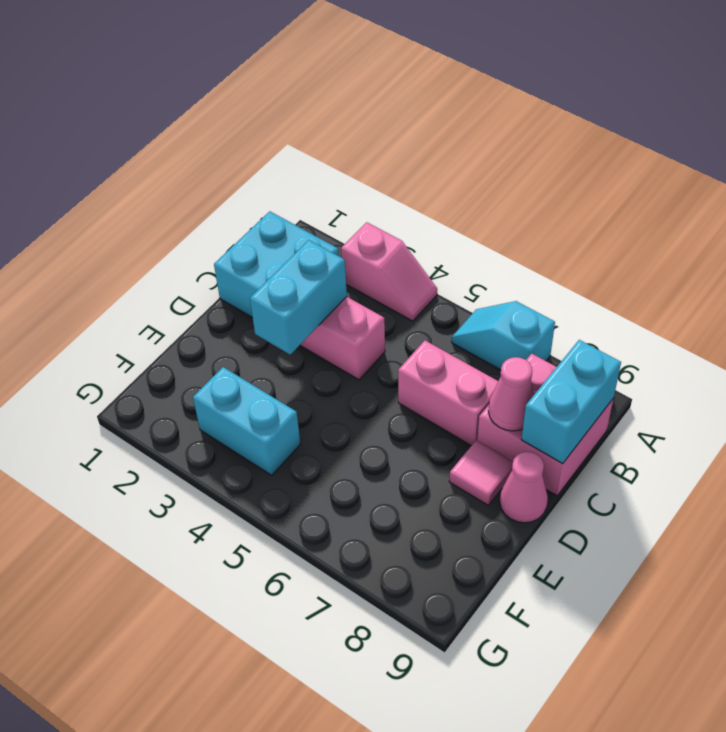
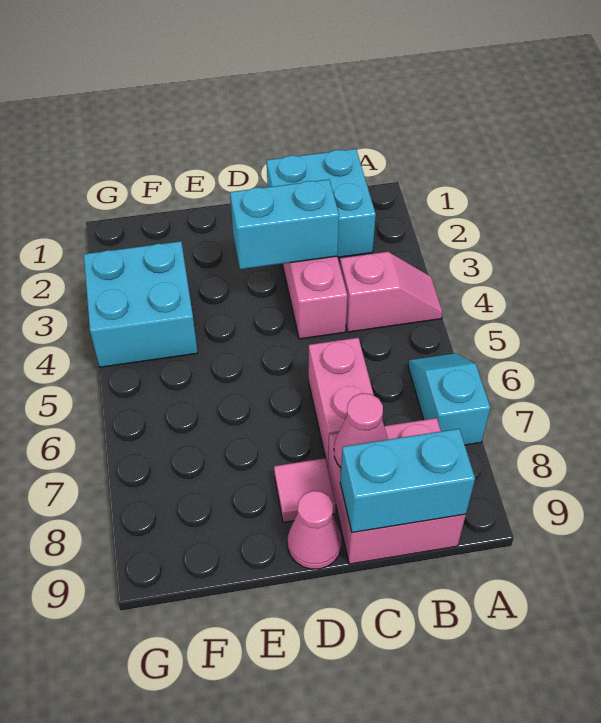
pink 1x2 slope [341,222,437,321] -> pink 1x2 slope turned to [340,252,443,332]
cyan 1x2 brick [193,367,300,475] -> cyan 2x2 brick [84,241,198,367]

